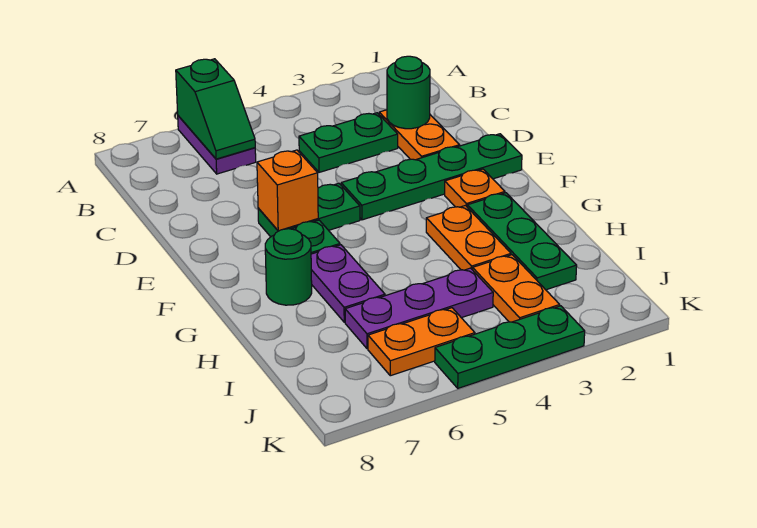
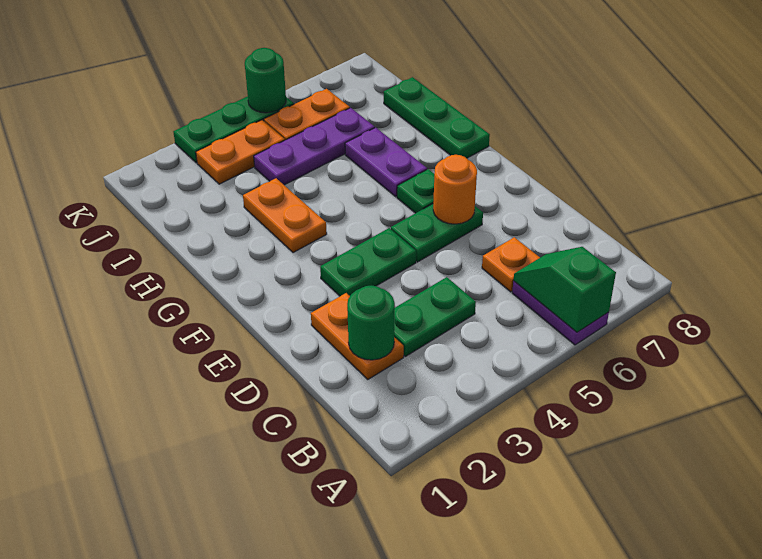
green 1x4 plate [341,134,522,220] -> green 1x2 plate [320,228,416,296]
orange 1x1 brick [257,150,318,231] -> orange 1x1 round brick [433,155,477,224]
orange 1x1 plate [445,169,505,207] -> orange 1x1 plate moved to [482,237,540,292]
green 1x3 plate [467,193,577,290] -> green 1x3 plate moved to [384,77,490,158]
green 1x1 round brick [265,229,312,305] -> green 1x1 round brick moved to [245,48,286,113]
orange 1x2 plate [473,255,560,322] -> orange 1x2 plate turned to [196,120,285,184]

